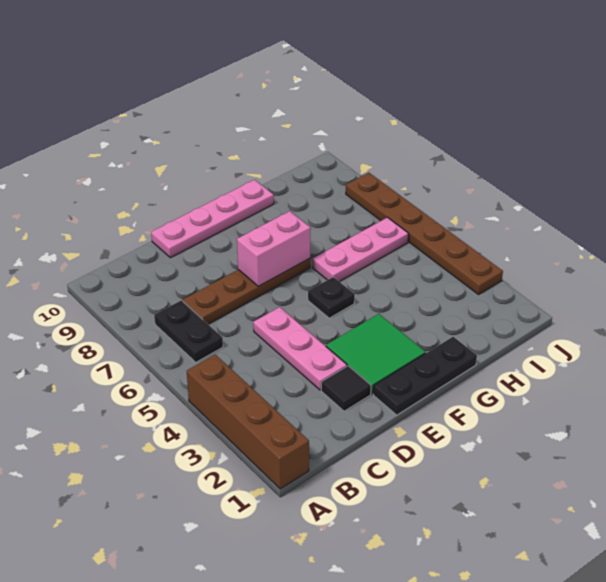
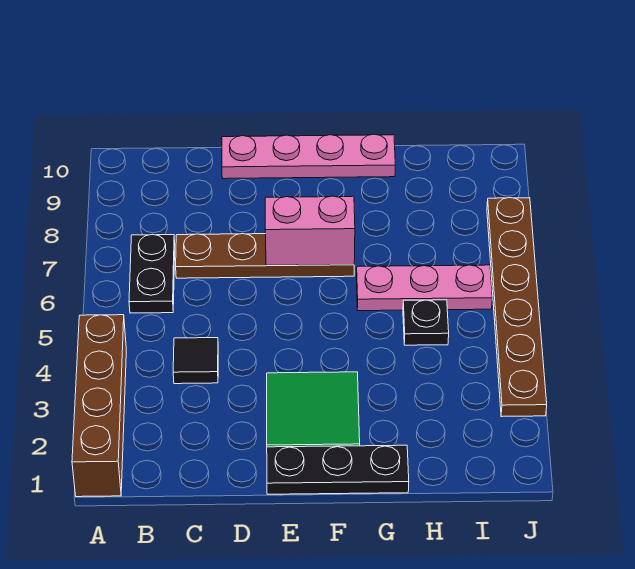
black 1x1 tile [321,366,371,411] -> black 1x1 tile moved to [173,338,218,384]
pink 1x3 plate [253,307,347,390] -> none
black 1x1 plate [308,277,355,318] -> black 1x1 plate moved to [403,300,449,345]

